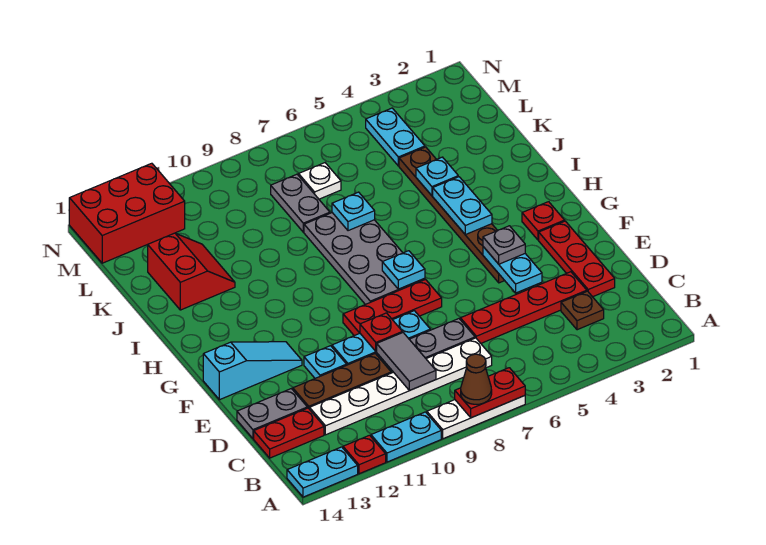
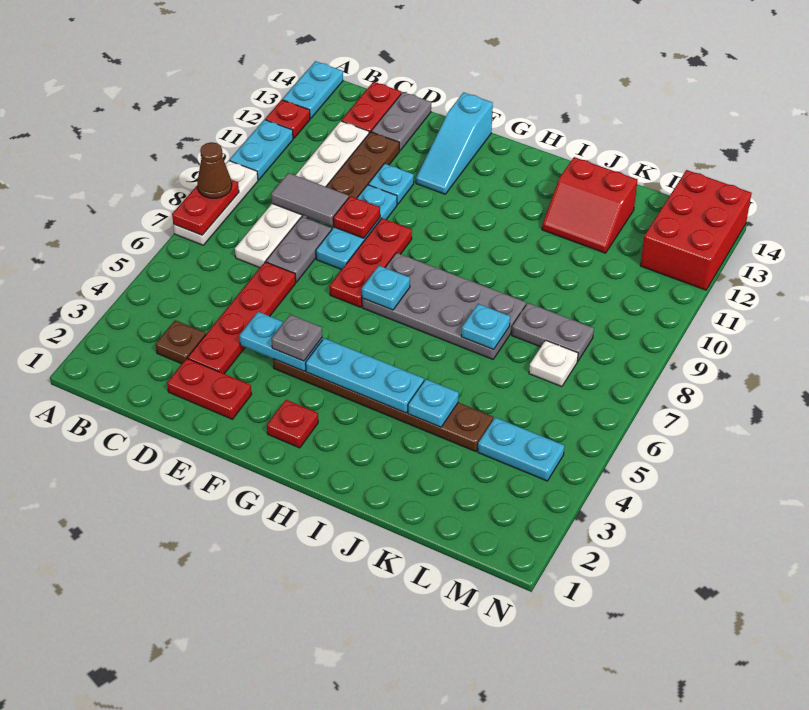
red 1x3 plate [539,221,615,297] -> red 1x2 plate [167,359,252,419]
cyan 1x2 plate [433,177,492,235] -> cyan 1x3 plate [306,338,424,413]

